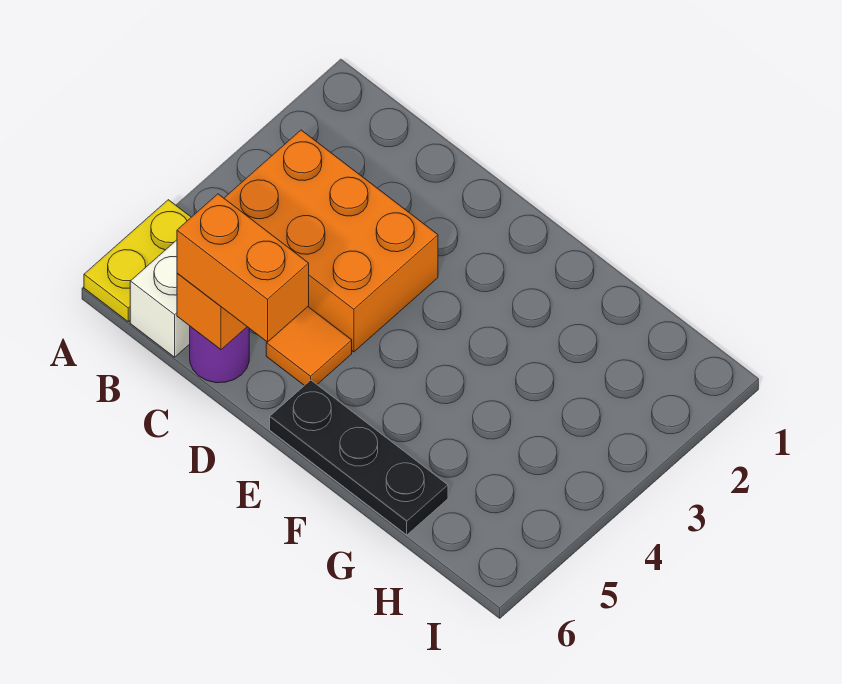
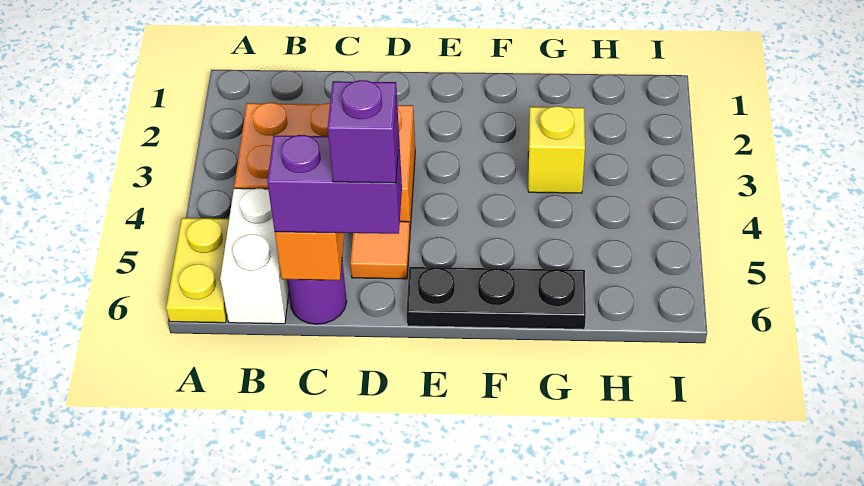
orange 1x2 brick [177,194,309,342] -> purple 1x2 brick [267,135,402,234]
none -> purple 1x1 brick [328,80,399,183]
none -> yellow 1x1 brick [528,106,585,193]

